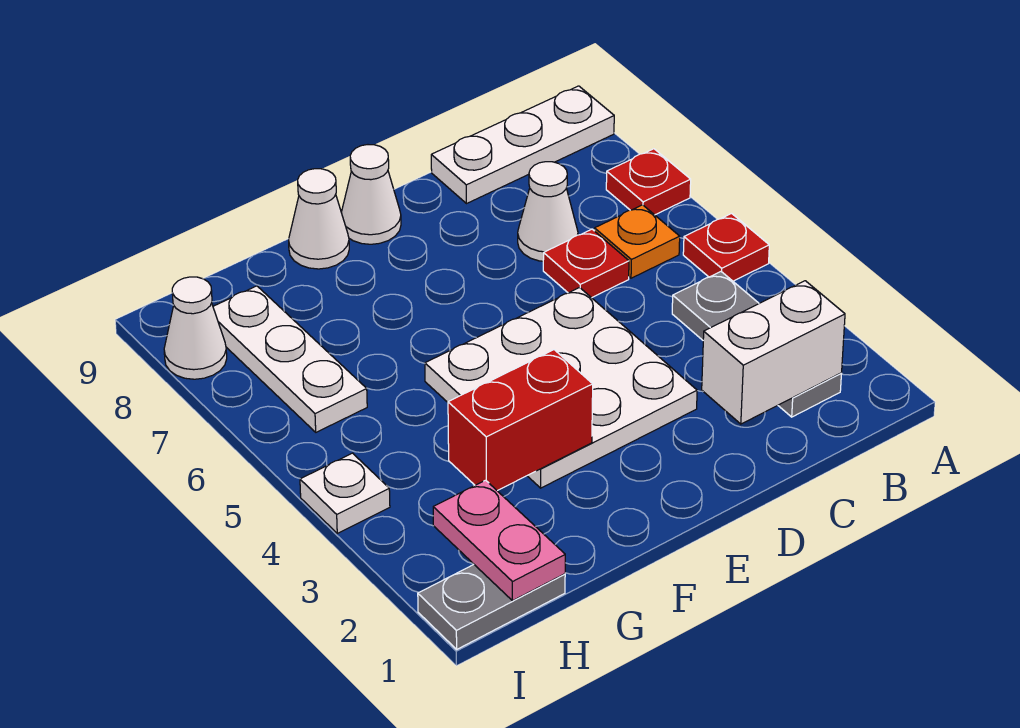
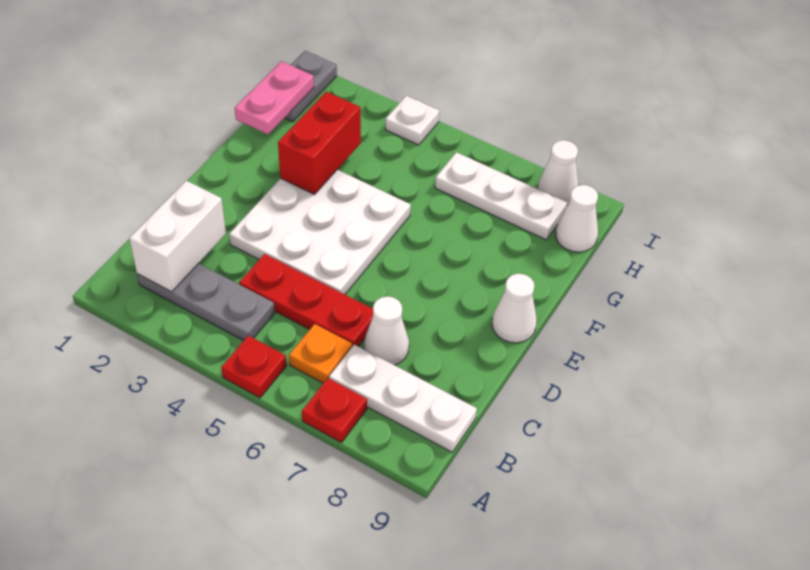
white 1x3 plate [431,86,614,204] -> white 1x3 plate turned to [329,345,477,452]
red 1x1 plate [543,229,629,298] -> red 1x3 plate [239,254,373,347]
white 1x1 cone [289,169,349,269] -> white 1x1 cone moved to [556,185,598,252]
pink 1x2 plate [433,480,565,601] -> pink 1x2 plate turned to [235,61,314,134]

